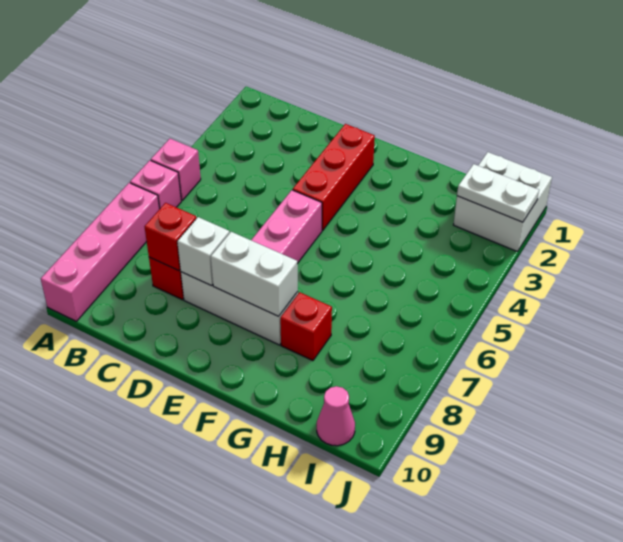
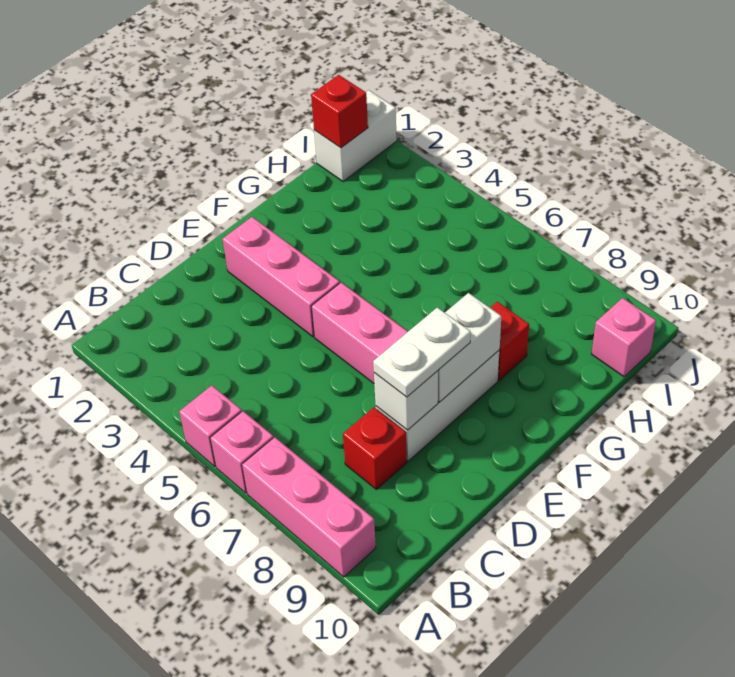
pink 1x4 brick [41,183,159,321] -> pink 1x3 brick [242,437,376,577]
red 1x1 brick [145,203,197,271] -> red 1x1 brick moved to [311,75,368,148]
red 1x3 brick [293,124,375,231] -> pink 1x3 brick [223,217,340,337]
white 2x2 brick [454,152,552,252] -> white 1x2 brick [314,90,397,182]
white 1x2 plate [457,164,539,222] -> white 1x2 plate moved to [373,307,471,397]
pink 1x1 cone [317,386,355,446] -> pink 1x1 brick [592,298,656,377]

